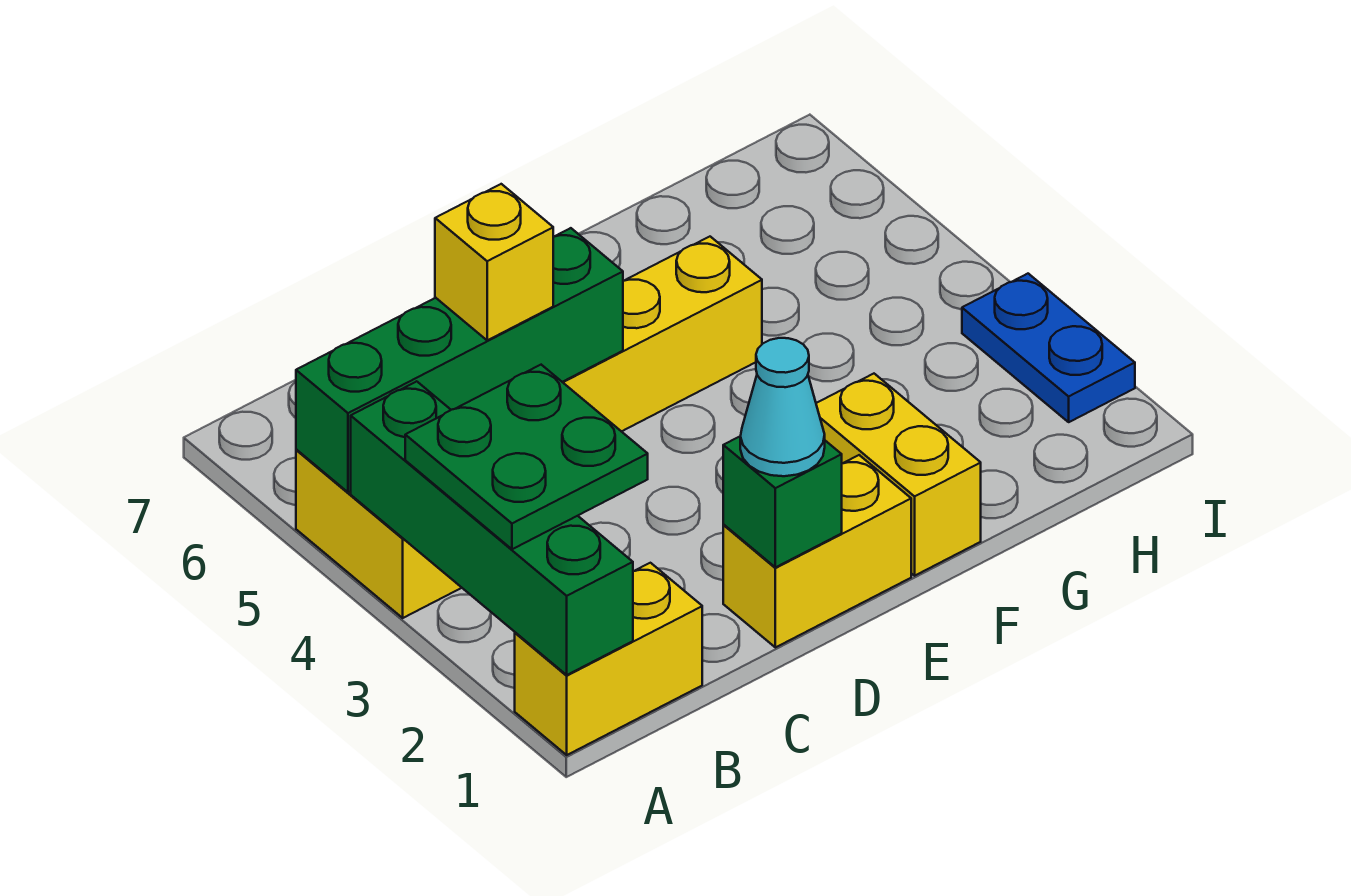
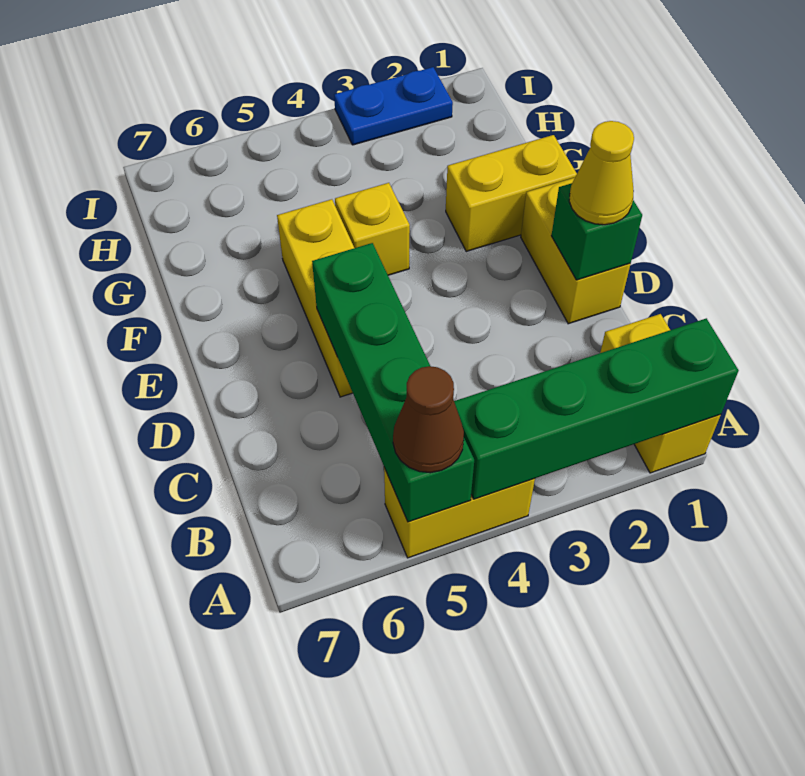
green 2x2 plate [405,365,648,549] -> none
none -> brown 1x1 cone [393,366,464,473]
yellow 1x1 brick [435,184,553,340] -> yellow 1x1 brick moved to [335,183,410,275]
cyan 1x1 cone [740,338,825,476] -> yellow 1x1 cone [569,121,634,225]

